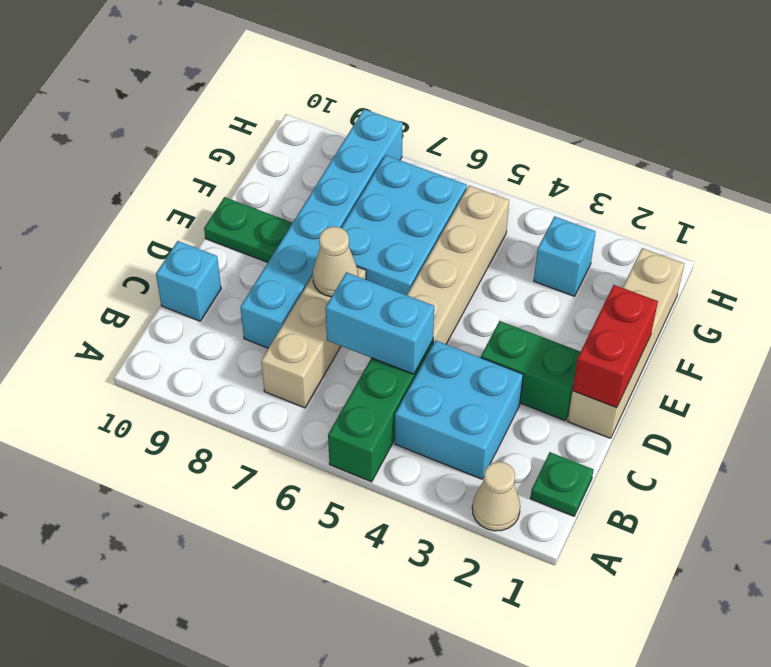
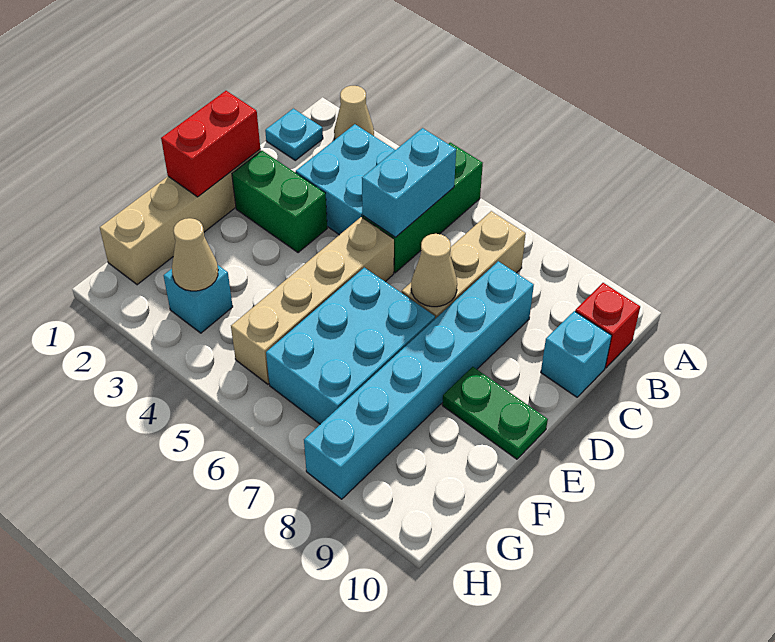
green 1x1 plate [530,452,594,516] -> cyan 1x1 plate [265,109,323,160]
none -> red 1x1 brick [575,283,640,368]
cyan 1x2 brick [325,272,434,374] -> cyan 1x2 brick turned to [362,128,456,237]
none -> tan 1x1 cone [172,218,218,291]

